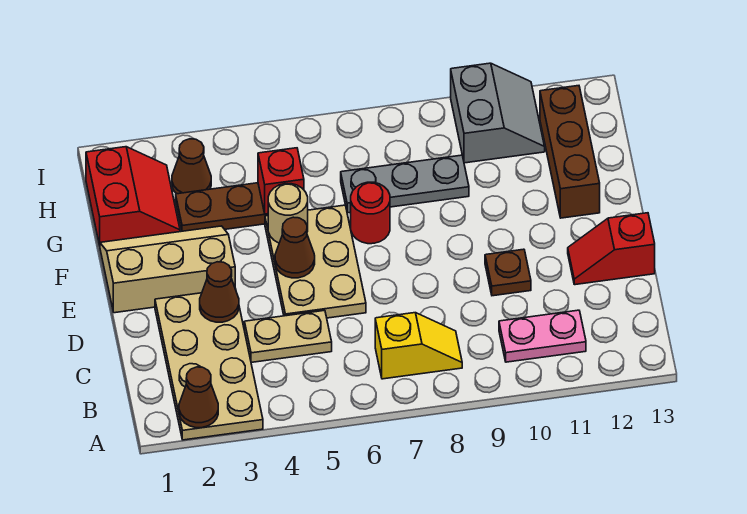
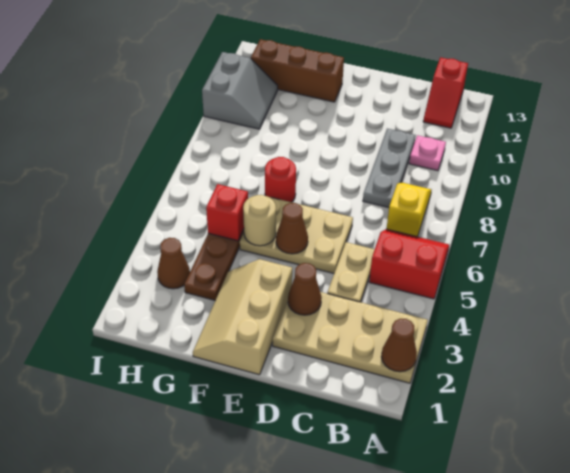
pink 1x2 plate [499,310,586,362] -> pink 1x1 plate [409,135,446,171]
brown 1x1 plate [485,249,531,296] -> none
red 1x2 slope [568,213,655,285] -> red 1x2 slope moved to [423,57,468,128]
red 2x2 slope [86,147,180,246] -> red 2x2 slope moved to [369,229,449,299]
grey 1x3 plate [341,155,469,213] -> grey 1x3 plate moved to [363,129,416,208]
grey 2x2 slope [451,63,545,163] -> grey 2x2 slope turned to [202,52,278,129]

